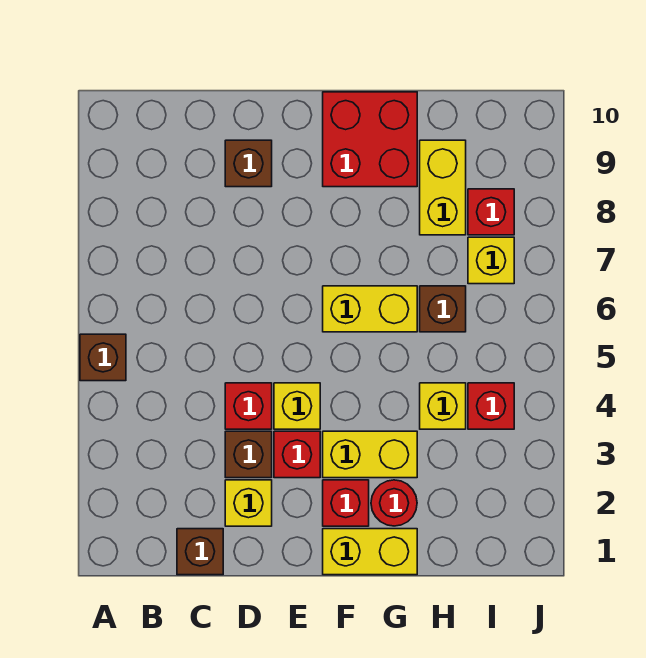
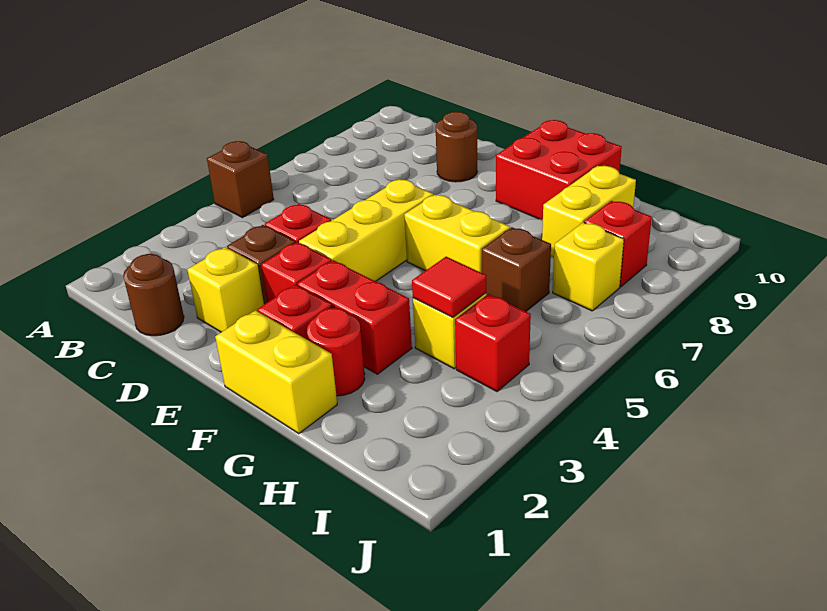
brown 1x1 brick [177,529,223,575] -> brown 1x1 round brick [123,254,184,336]
brown 1x1 brick [225,140,272,187] -> brown 1x1 round brick [436,112,477,182]
yellow 1x1 brick [274,383,320,429] -> yellow 1x3 brick [299,179,433,281]
yellow 1x2 brick [323,431,417,478] -> red 1x2 brick [297,260,412,374]
none -> red 1x1 tile [412,257,486,317]

